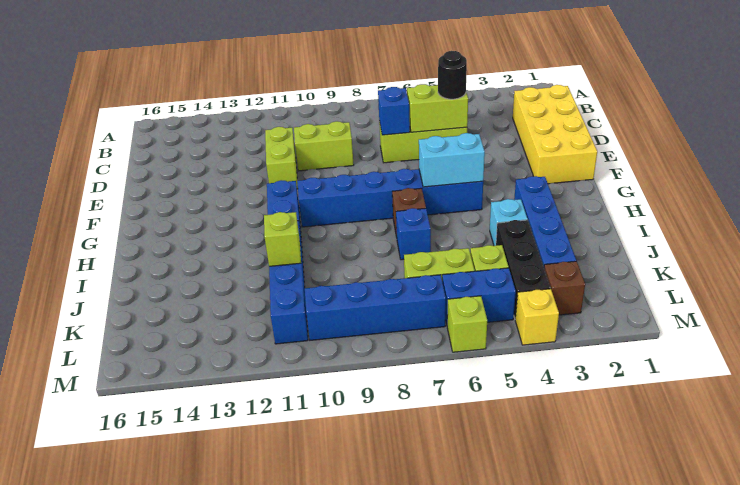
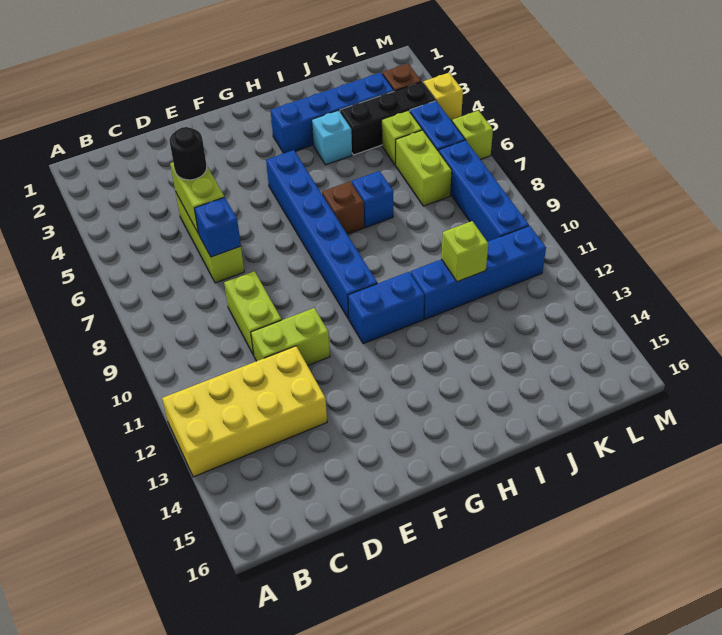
yellow 2x4 brick [513,85,597,184] -> yellow 2x4 brick moved to [162,346,327,477]
cyan 1x2 brick [419,133,485,187] -> none

